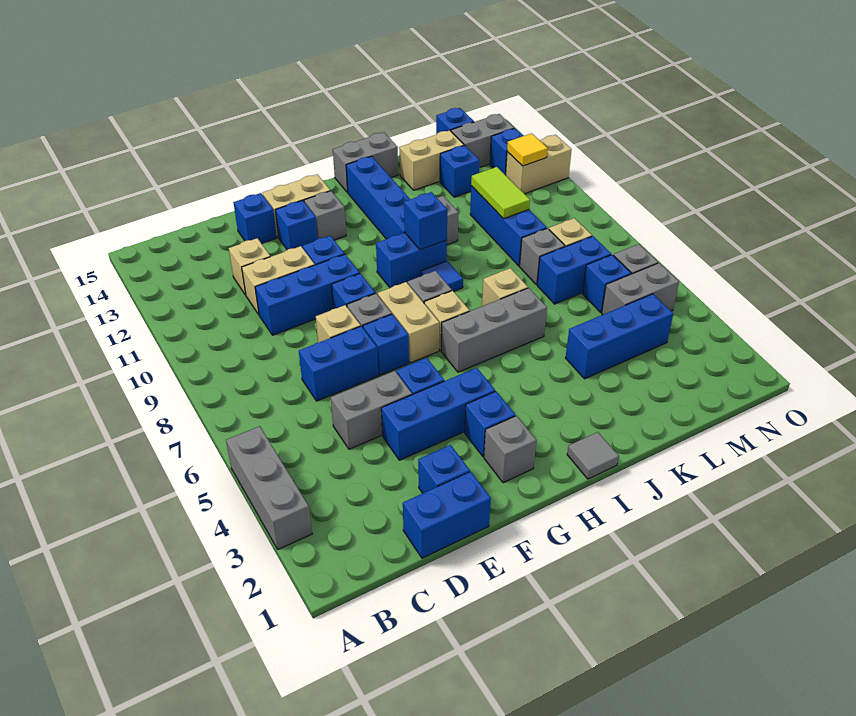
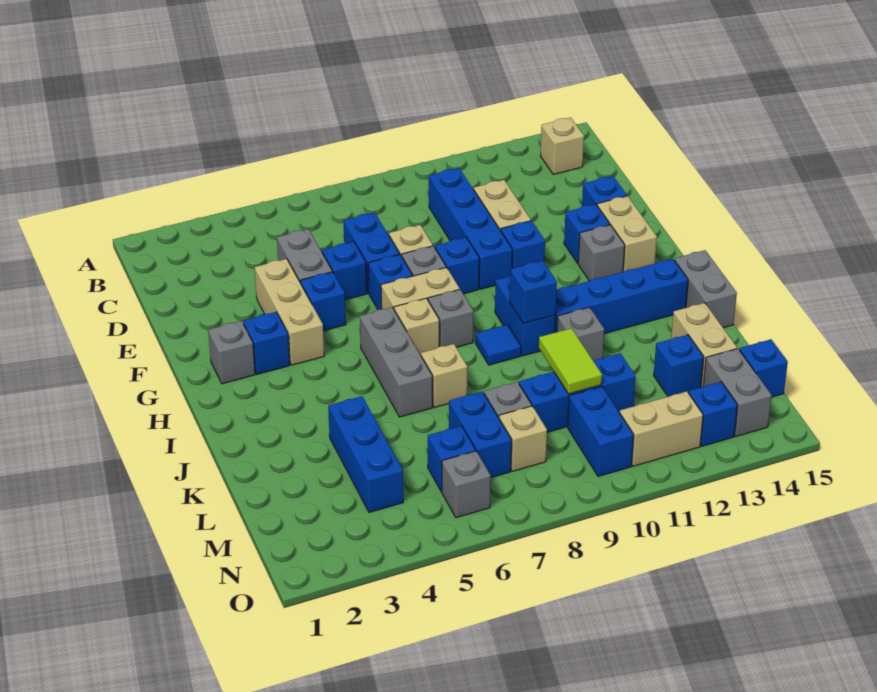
grey 1x3 brick [226,426,312,549] -> none
blue 1x2 brick [403,472,491,558] -> blue 1x2 brick moved to [568,387,633,476]
blue 1x3 brick [255,254,360,335] -> blue 1x4 brick [429,168,512,289]
tan 1x1 brick [229,238,270,295] -> tan 1x1 brick moved to [541,118,584,174]
blue 1x1 brick [418,445,470,493] -> blue 1x1 brick moved to [322,242,367,300]
blue 1x3 brick [381,368,495,460] -> tan 1x3 brick [255,259,324,365]
grey 1x1 tile [567,432,619,479] -> none
lime 1x2 tile [471,167,530,219] -> lime 1x2 tile turned to [539,328,602,394]
grey 1x2 brick [602,263,679,315] -> none
tan 1x2 brick [506,135,572,194] -> tan 1x2 brick turned to [620,391,703,466]
yellow 1x1 tile [507,133,548,166] -> none

